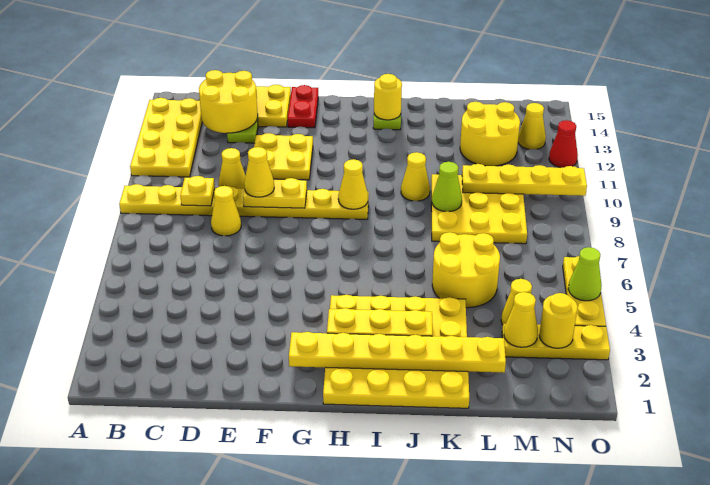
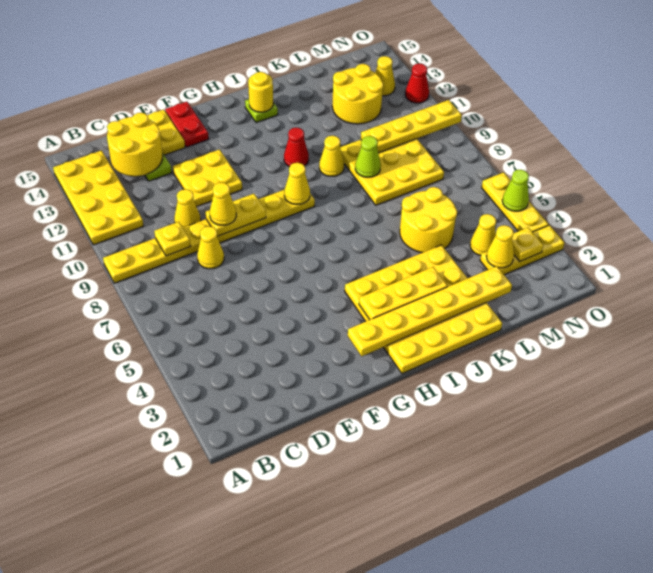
none -> red 1x1 cone [284,128,309,167]
yellow 1x1 round brick [539,293,578,348] -> yellow 1x1 plate [512,228,543,261]

